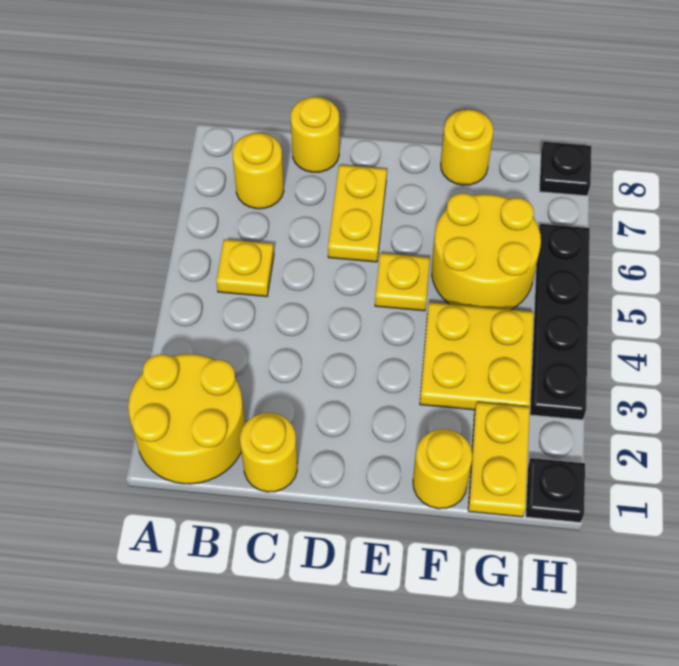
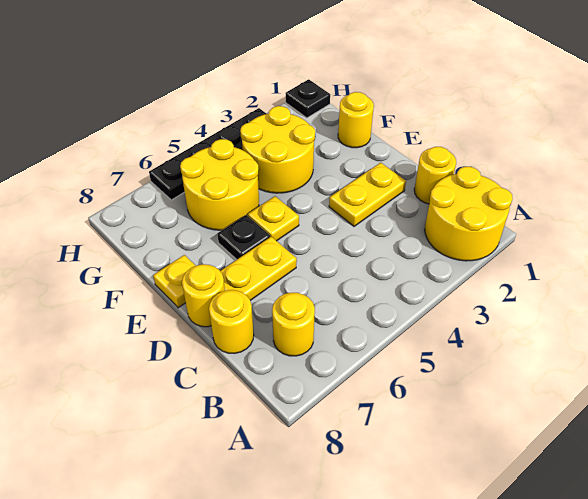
yellow 1x1 plate [216,239,274,296] -> yellow 1x1 plate moved to [153,255,196,308]
yellow 2x2 plate [420,302,534,410] -> yellow 2x2 round brick [240,106,315,193]
yellow 1x1 round brick [441,110,493,185] -> yellow 1x1 round brick moved to [182,264,225,327]
yellow 1x2 plate [468,402,530,517] -> yellow 1x2 plate moved to [329,163,406,226]
black 1x1 plate [540,142,591,196] -> black 1x1 plate moved to [218,215,270,259]

